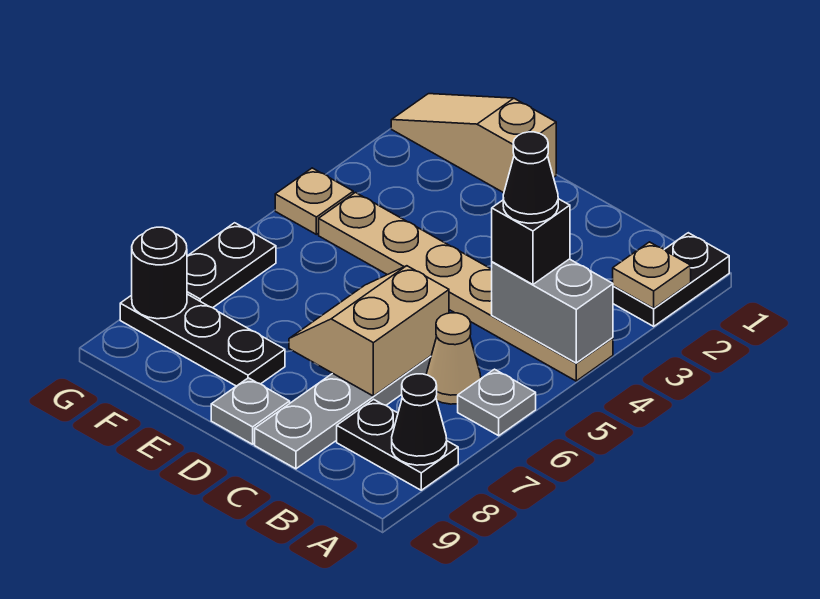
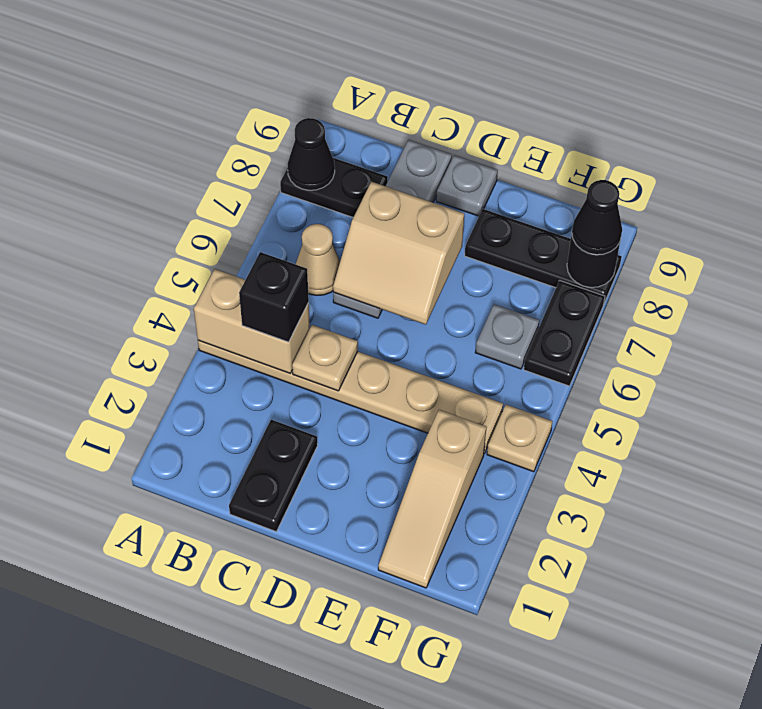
black 1x2 plate [613,233,729,326] -> black 1x2 plate moved to [229,420,318,532]
tan 1x1 plate [613,242,691,308] -> tan 1x1 plate moved to [292,325,358,391]
grey 1x2 brick [492,259,613,363] -> tan 1x2 brick [194,269,310,373]
grey 1x1 plate [458,369,536,436] -> grey 1x1 plate moved to [475,304,539,369]
black 1x1 cone [503,132,558,223] -> black 1x1 cone moved to [572,180,622,255]
tan 2x2 slope [289,266,449,396] -> tan 2x2 slope turned to [333,182,464,325]
tan 1x3 slope [391,94,556,193] -> tan 1x3 slope turned to [378,410,486,588]

